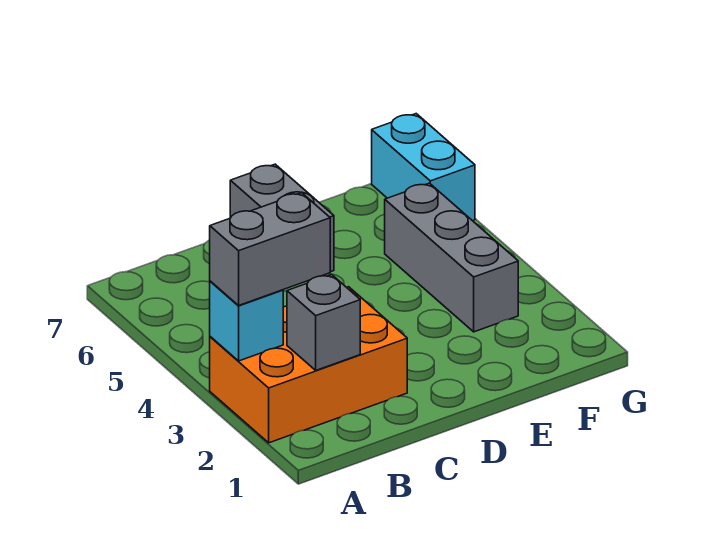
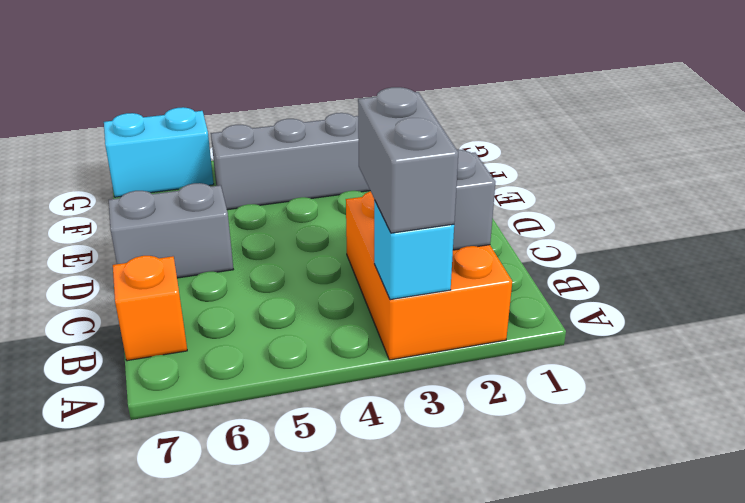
none -> orange 1x1 brick [113,256,187,361]

